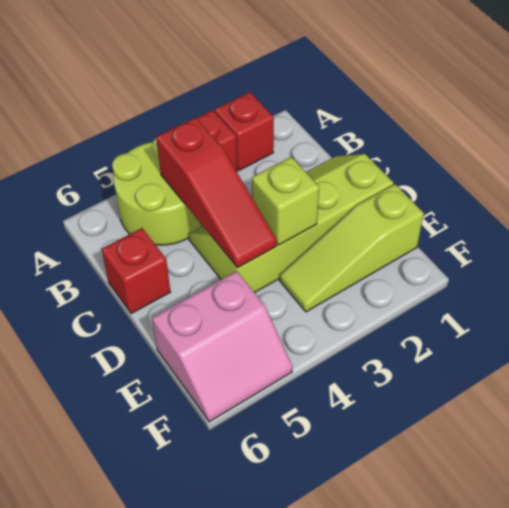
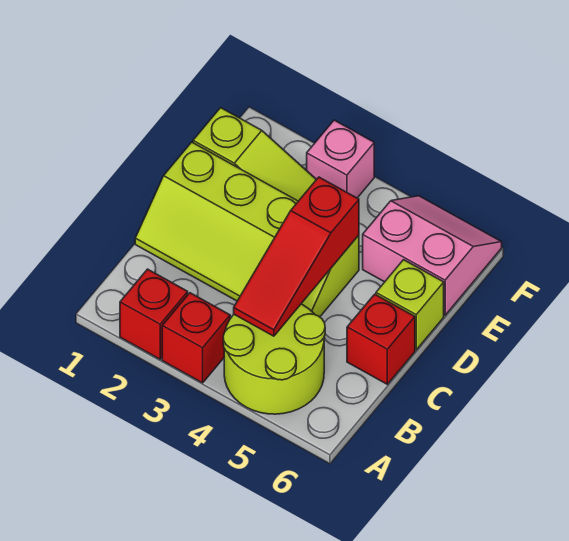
red 1x3 slope [156,118,277,268] -> red 1x3 slope turned to [234,177,359,336]
lime 1x1 brick [252,157,319,245] -> lime 1x1 brick moved to [376,260,444,350]
none -> pink 1x1 brick [307,120,374,198]

